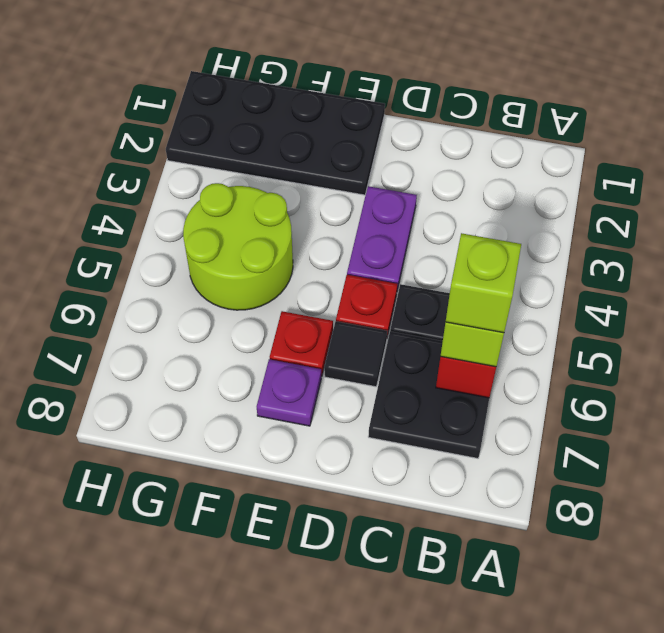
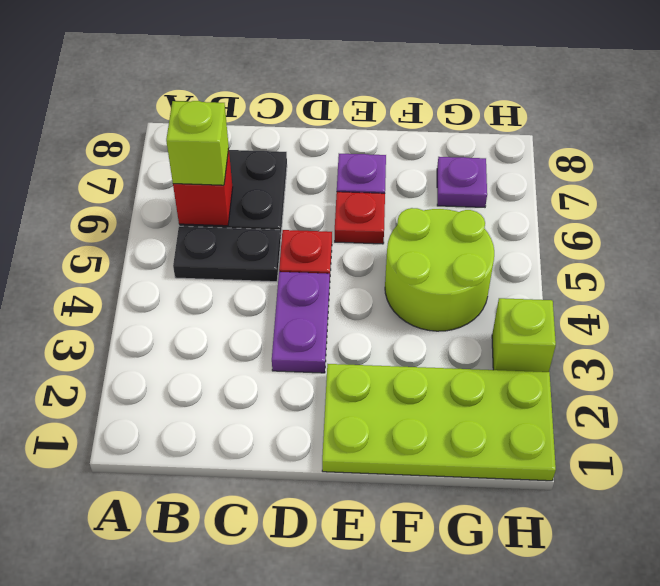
lime 1x1 brick [446,233,521,333] -> lime 1x1 brick moved to [492,298,556,372]
black 1x1 tile [324,321,387,387] -> none
black 2x4 plate [166,71,385,195] -> lime 2x4 plate [322,364,556,481]
none -> purple 1x1 plate [437,157,487,207]

